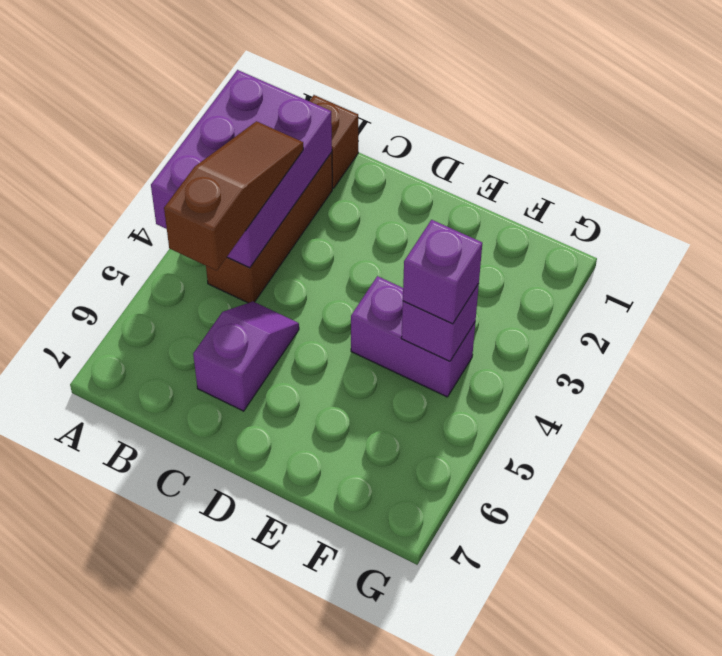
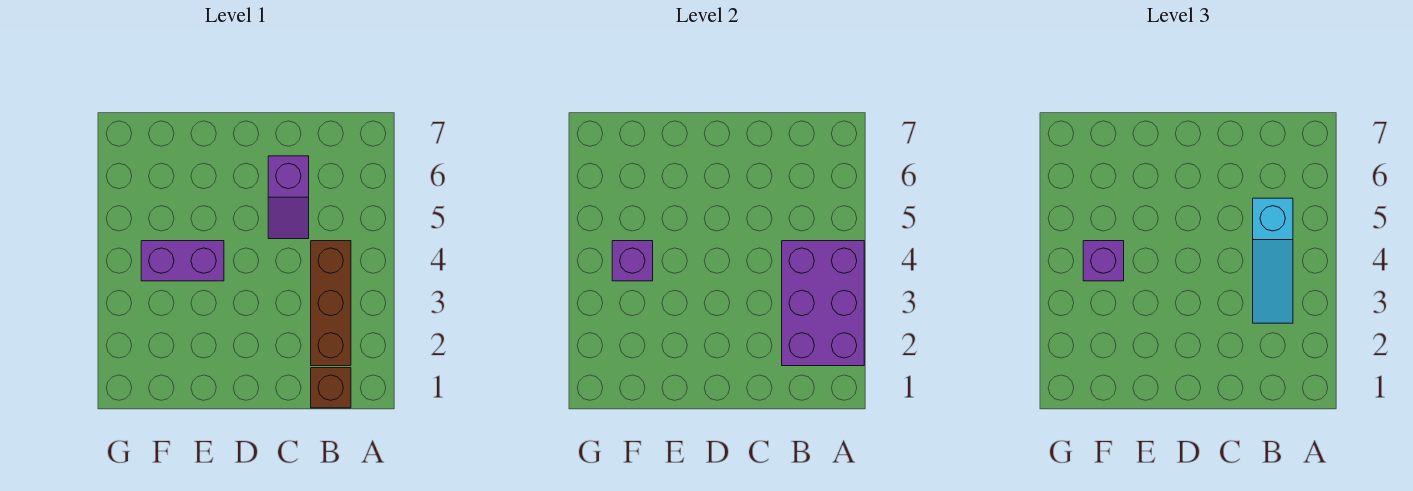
brown 1x3 slope [164,121,303,271] -> cyan 1x3 slope [1253,198,1293,323]

